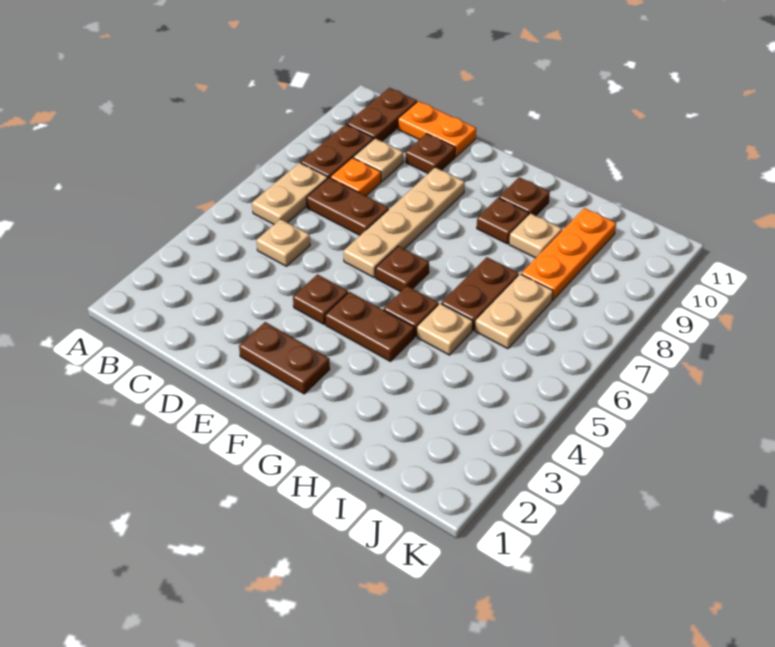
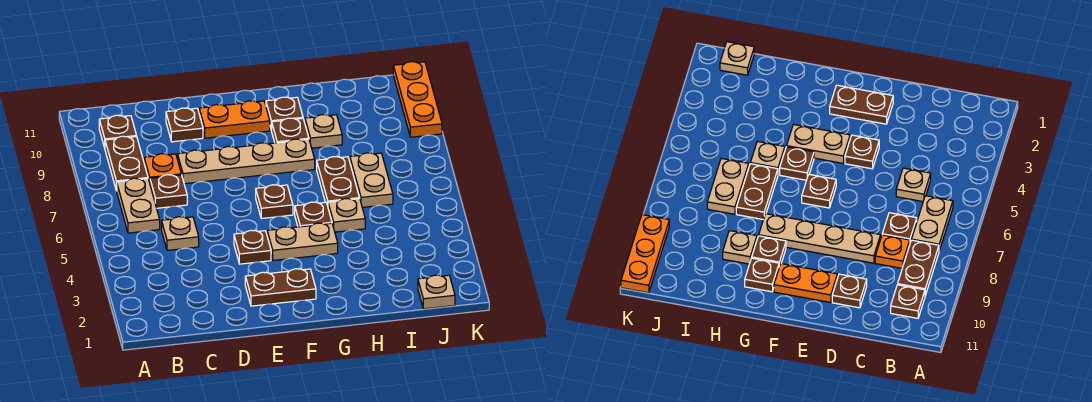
brown 1x2 plate [347,88,417,141] -> brown 1x1 plate [99,115,137,148]
brown 1x2 plate [306,178,389,235] -> brown 1x1 plate [150,175,187,208]
tan 1x1 plate [353,138,403,181] -> tan 1x1 plate moved to [418,275,455,309]
orange 1x2 plate [398,101,476,157] -> orange 1x2 plate moved to [199,101,270,138]
tan 1x4 plate [344,167,465,277] -> tan 1x4 plate turned to [178,139,315,184]
brown 1x2 plate [325,292,414,361] -> tan 1x2 plate [267,223,338,260]
orange 1x3 plate [521,208,616,300] -> orange 1x3 plate moved to [393,62,442,137]

